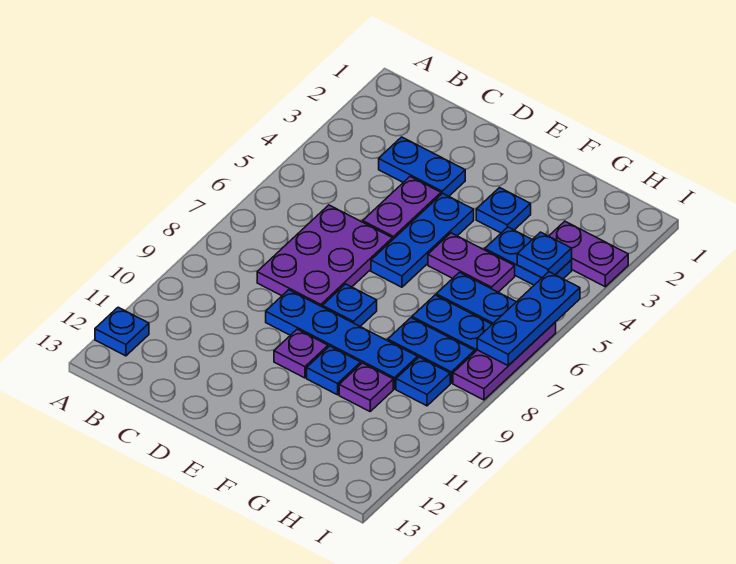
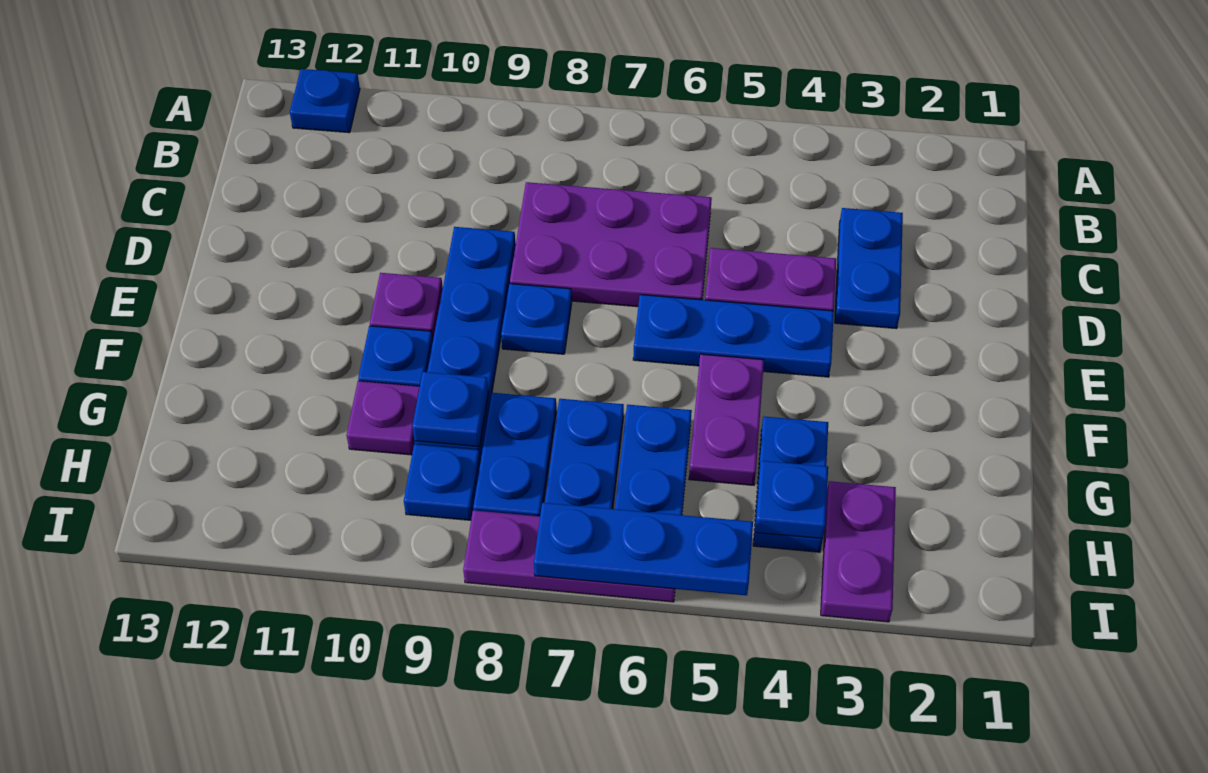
blue 1x1 plate [476,188,531,233] -> blue 1x1 plate moved to [412,372,489,447]

